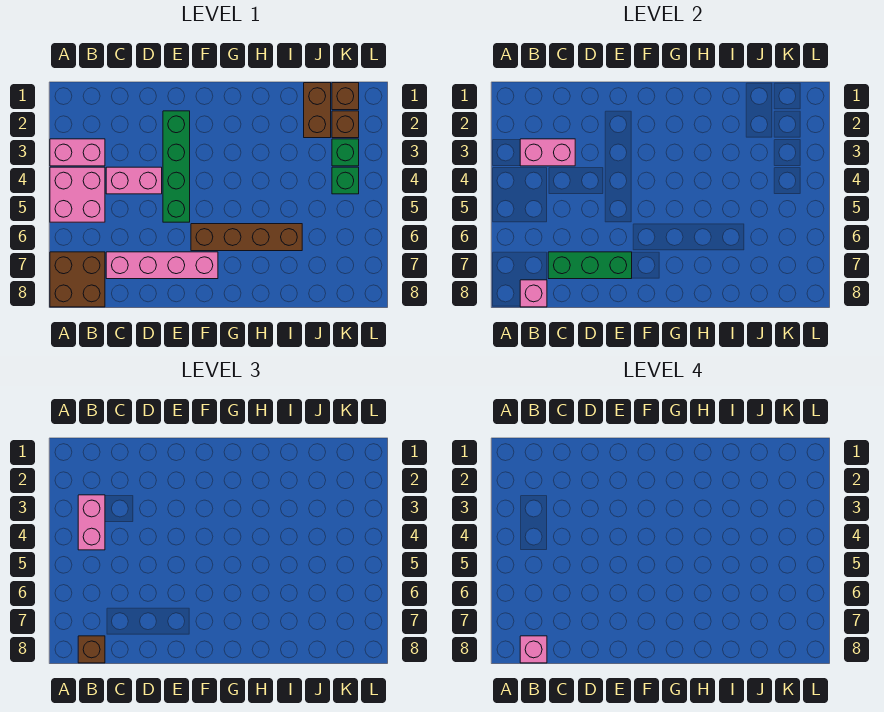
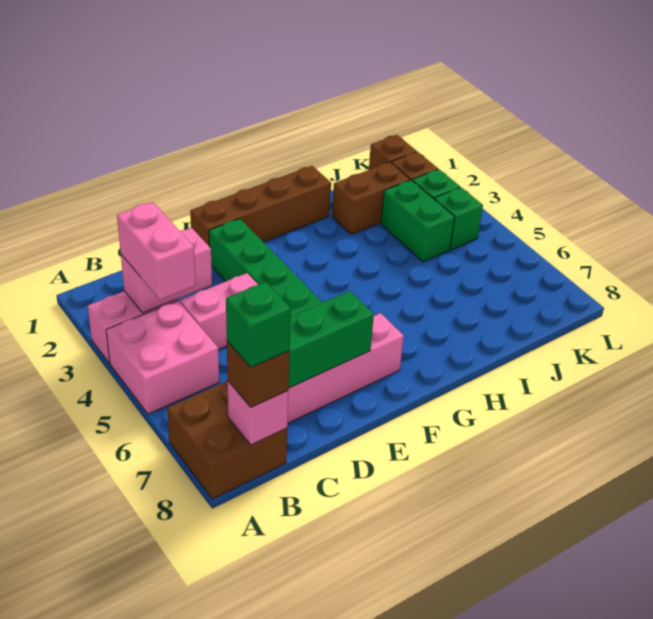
pink 1x1 brick [520,636,547,663] -> green 1x1 brick [226,282,291,367]
brown 1x4 brick [191,224,302,251] -> brown 1x4 brick moved to [190,166,331,247]
brown 1x2 brick [304,83,331,138] -> brown 1x2 brick turned to [332,162,410,235]
none -> green 1x2 brick [381,180,455,262]

